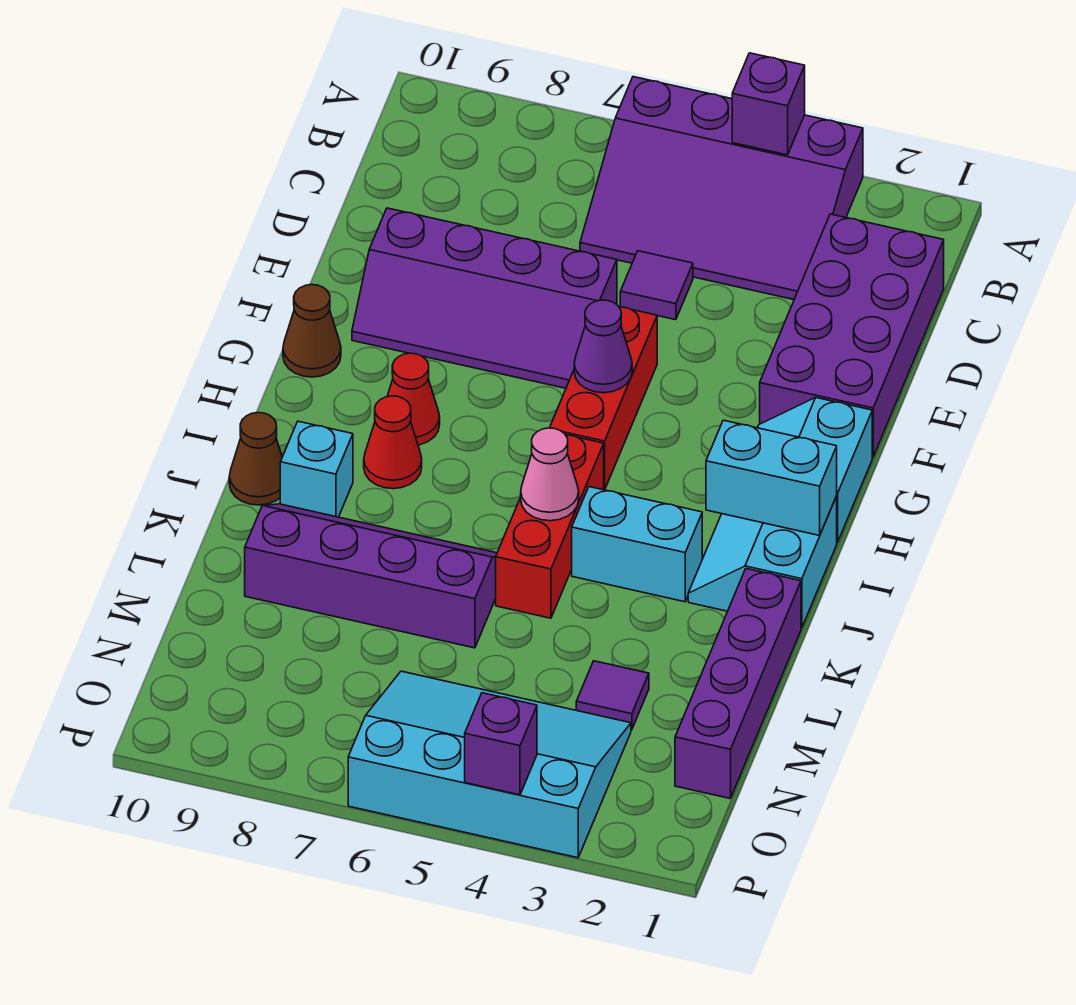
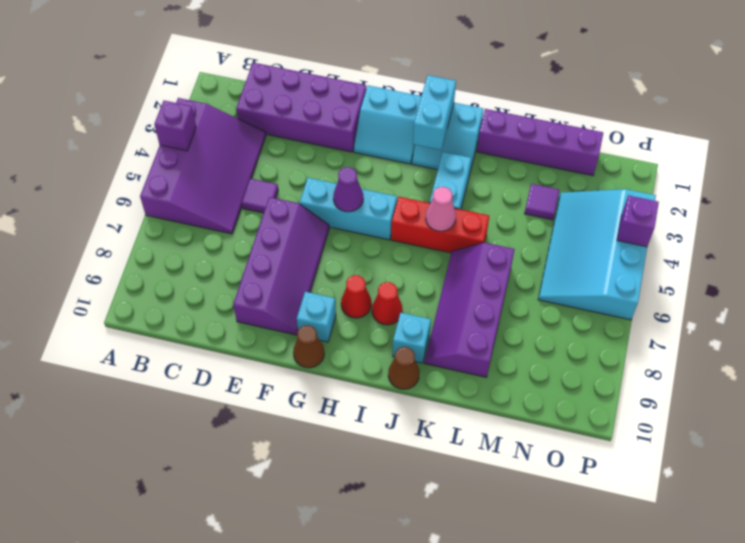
red 1x3 brick [550,307,657,490] -> cyan 1x3 brick [300,178,397,240]
none -> cyan 1x1 brick [297,292,336,342]

